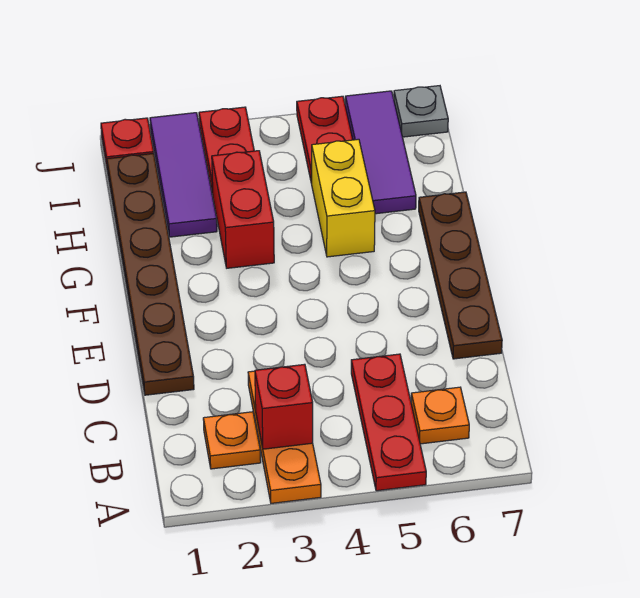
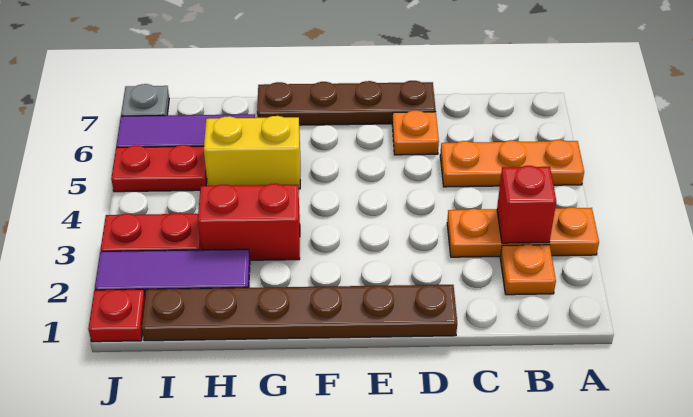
red 1x3 plate [351,354,426,491] -> orange 1x3 plate [440,140,584,187]
orange 1x1 plate [411,387,469,444] -> orange 1x1 plate moved to [392,110,439,155]

